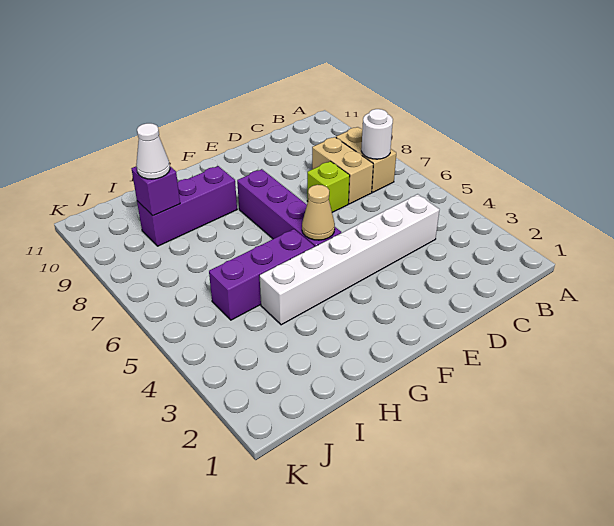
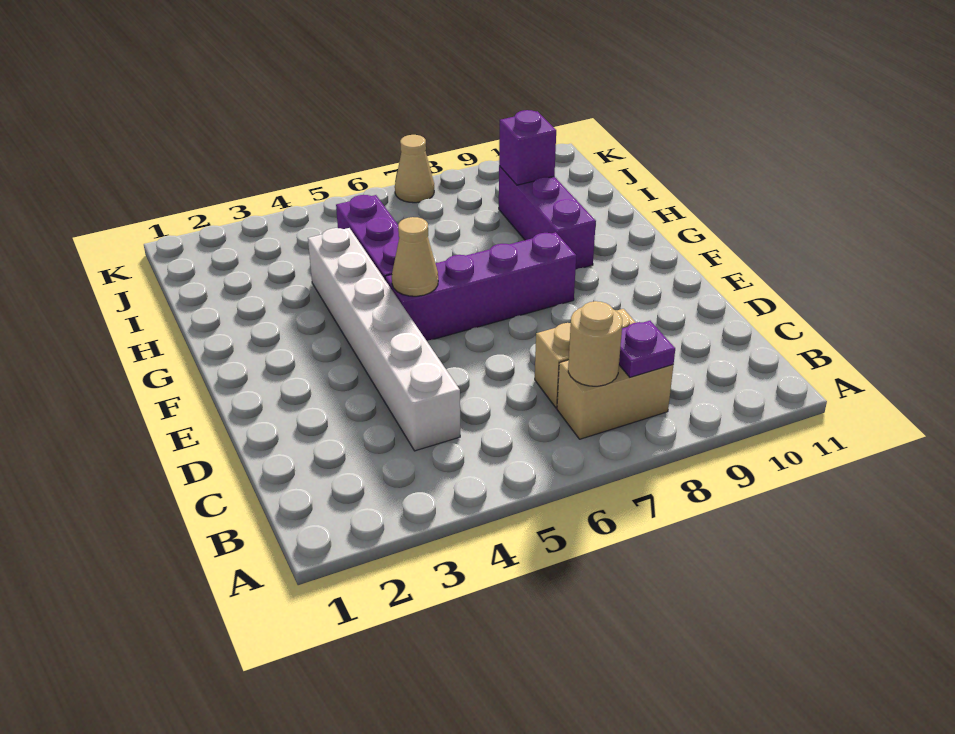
white 1x1 round brick [361,109,393,159] -> tan 1x1 round brick [568,301,622,386]
none -> purple 1x1 plate [619,321,675,377]
lime 1x1 brick [307,161,350,212] -> none
white 1x1 cone [136,123,170,179] -> none
none -> tan 1x1 cone [395,135,434,203]

